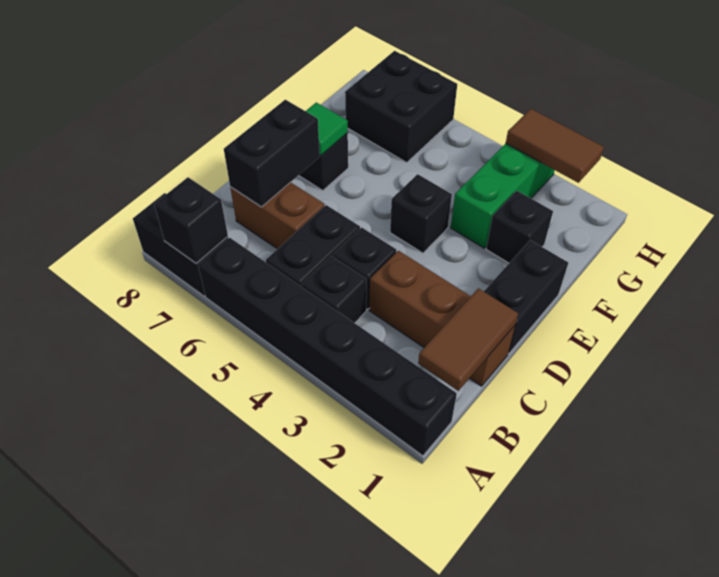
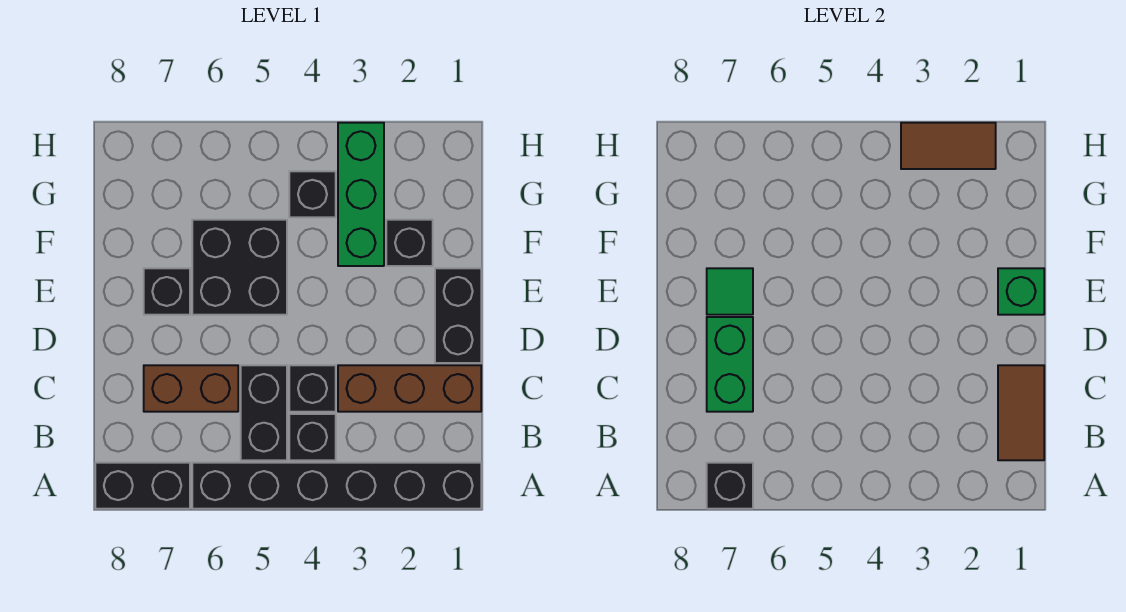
black 1x2 brick [224,100,320,207] -> green 1x2 brick [707,317,753,412]
none -> green 1x1 brick [998,268,1044,315]
black 1x1 brick [390,174,452,253] -> black 1x1 brick moved to [289,171,336,217]
black 2x2 brick [345,51,457,163] -> black 2x2 brick moved to [192,220,287,315]

